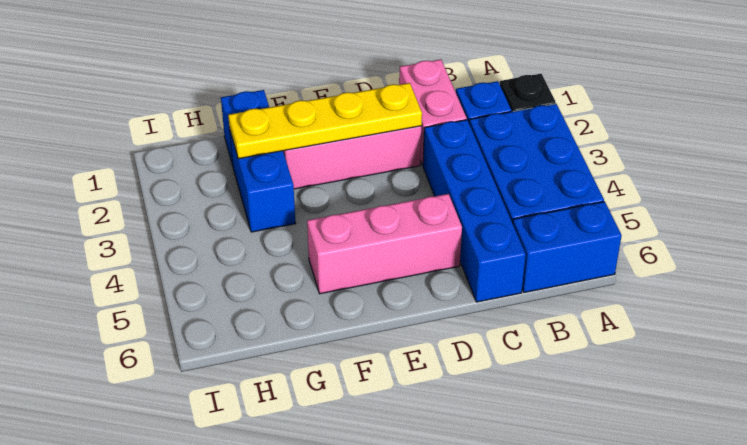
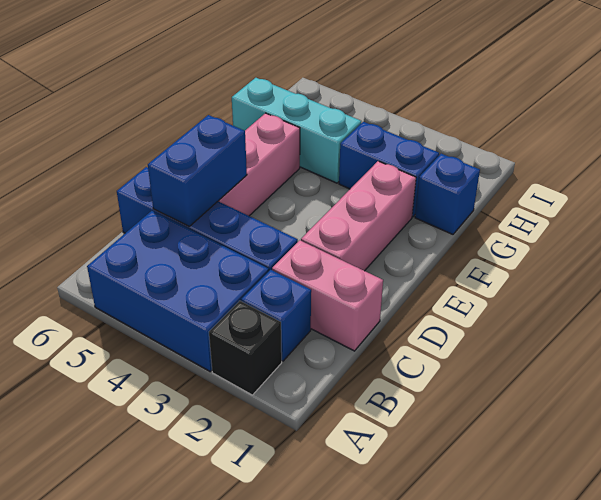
blue 1x2 brick [513,202,622,293] -> blue 1x2 brick moved to [148,115,247,226]
yellow 1x4 plate [228,83,422,159] -> none
none -> cyan 1x3 brick [232,78,361,183]

